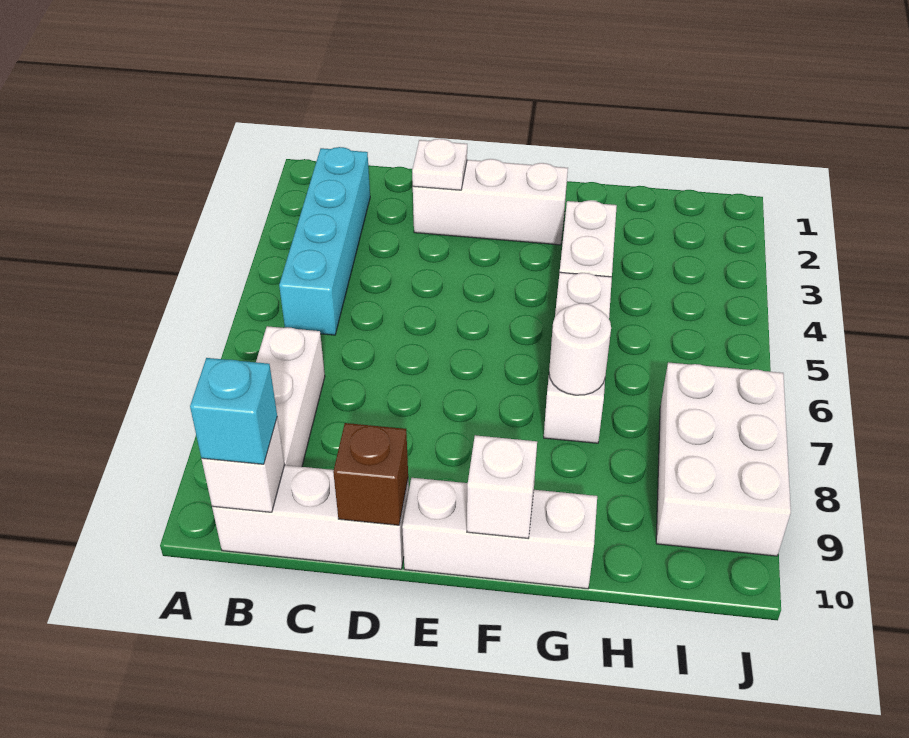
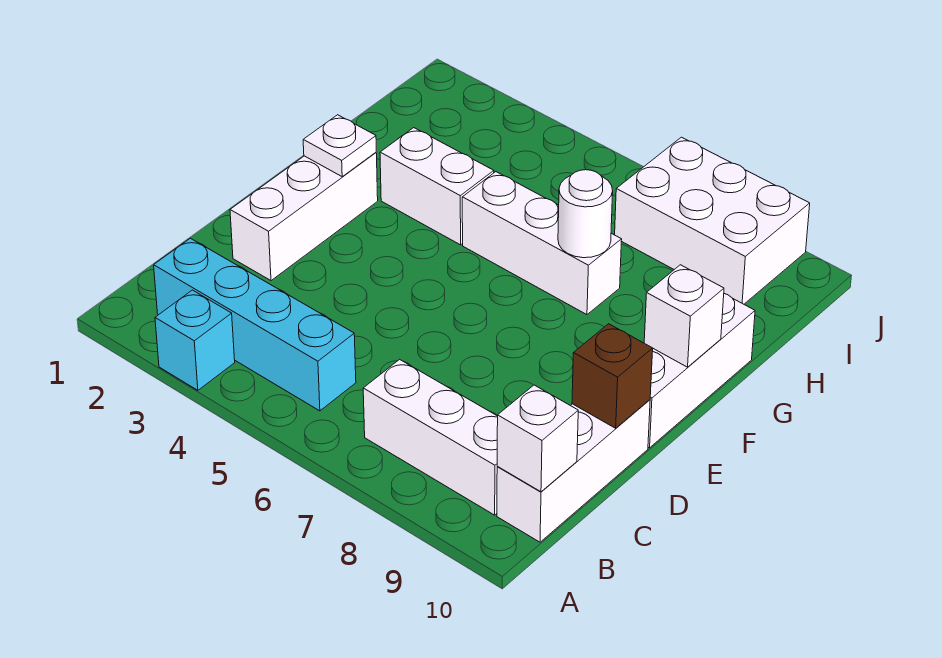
cyan 1x1 brick [190,358,277,464] -> cyan 1x1 brick moved to [155,290,235,390]
white 1x1 plate [412,139,467,190] -> white 1x1 plate moved to [303,115,376,176]

